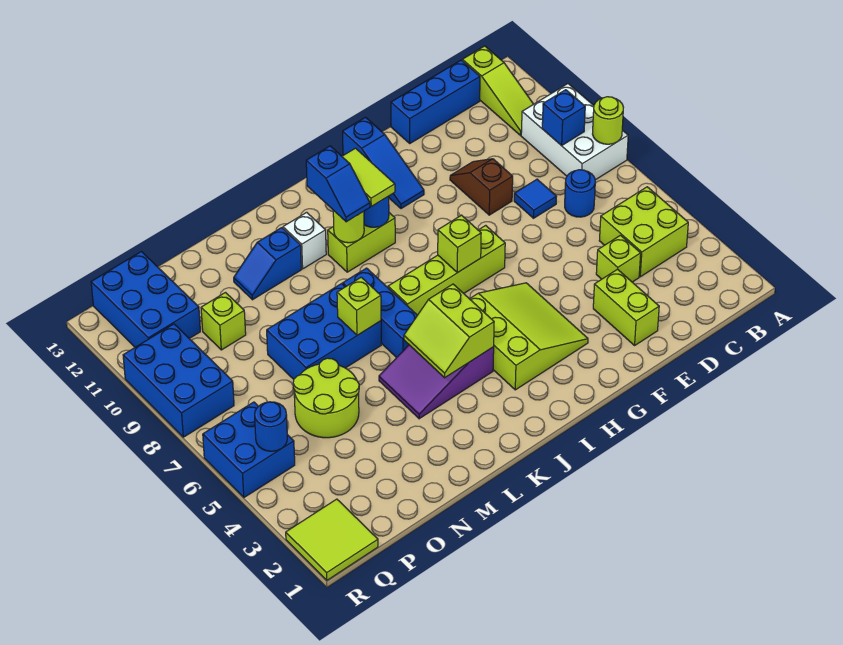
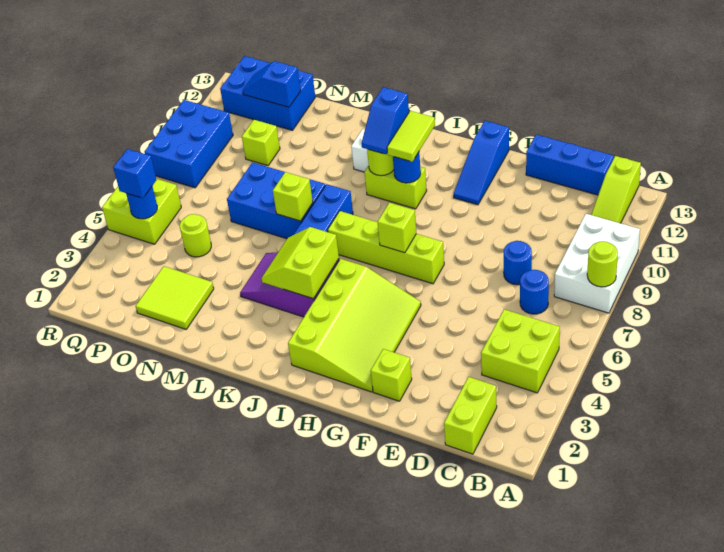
blue 1x1 brick [542,90,585,146] -> blue 1x1 brick moved to [113,149,157,198]
lime 1x1 brick [596,235,641,282] -> lime 1x1 brick moved to [371,349,412,401]
blue 1x1 tile [514,179,557,218] -> blue 1x1 round brick [504,241,532,285]
lime 1x2 brick [593,269,659,345] -> lime 1x2 brick moved to [444,377,497,454]
brown 1x2 slope [450,159,513,215] -> none
lime 3x3 slope [470,283,588,390] -> lime 3x4 slope [288,259,421,392]
blue 1x2 slope [234,228,301,300] -> blue 1x2 slope moved to [243,61,301,107]
lime 2x2 round brick [293,358,359,438] -> lime 1x1 round brick [180,214,211,257]
blue 2x3 brick [91,252,200,347] -> blue 2x3 brick turned to [220,56,315,130]
lime 2x2 tile [286,499,378,580] -> lime 2x2 tile moved to [136,266,214,329]
blue 2x2 brick [203,402,295,497] -> lime 2x2 brick [102,179,181,244]

